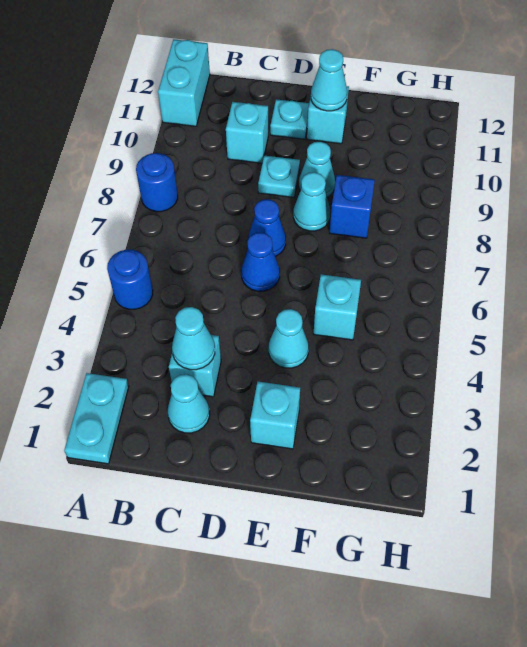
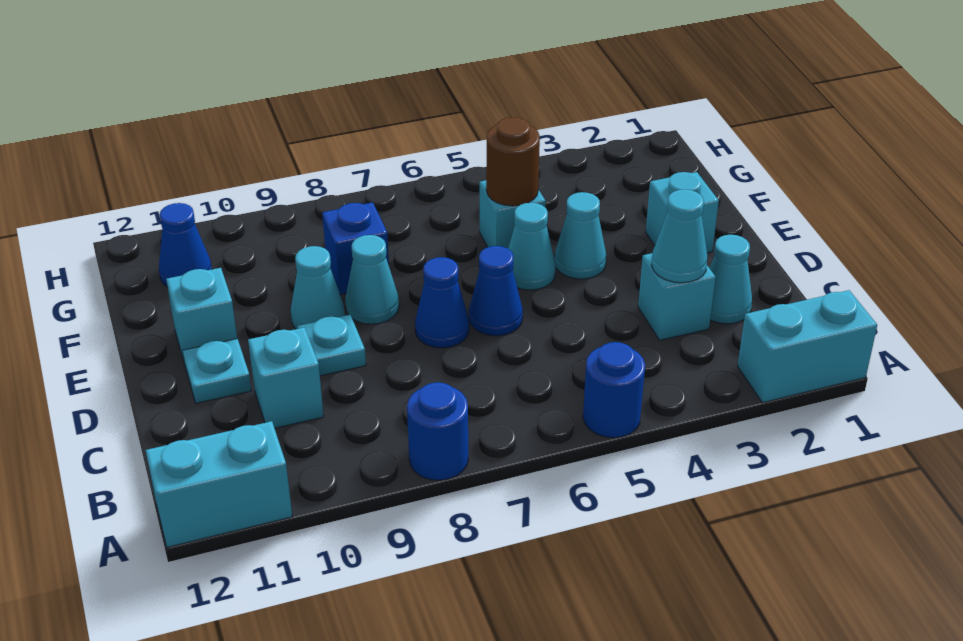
cyan 1x2 plate [64,373,129,464] -> cyan 1x2 brick [737,290,877,403]
cyan 1x1 cone [311,49,347,111] -> cyan 1x1 cone moved to [508,203,556,290]
none -> brown 1x1 round brick [486,117,540,206]
none -> blue 1x1 cone [159,203,212,286]

